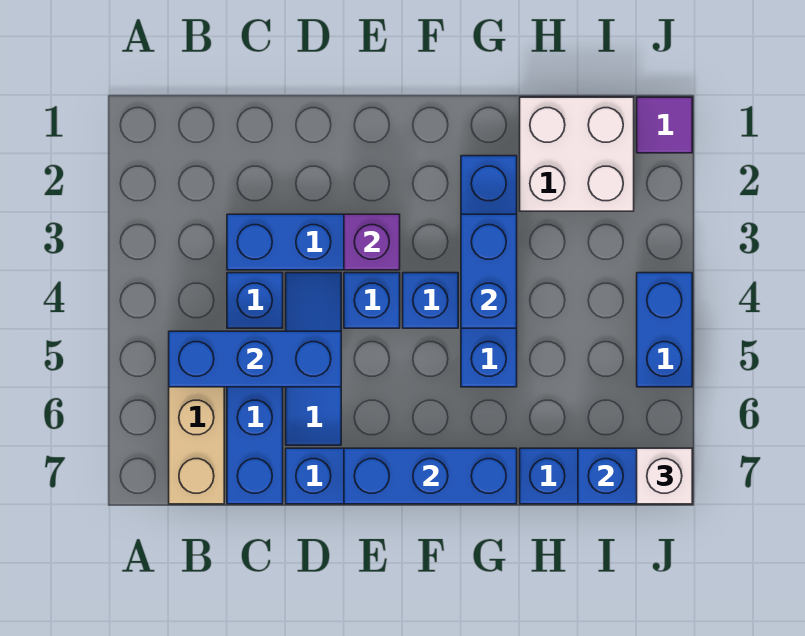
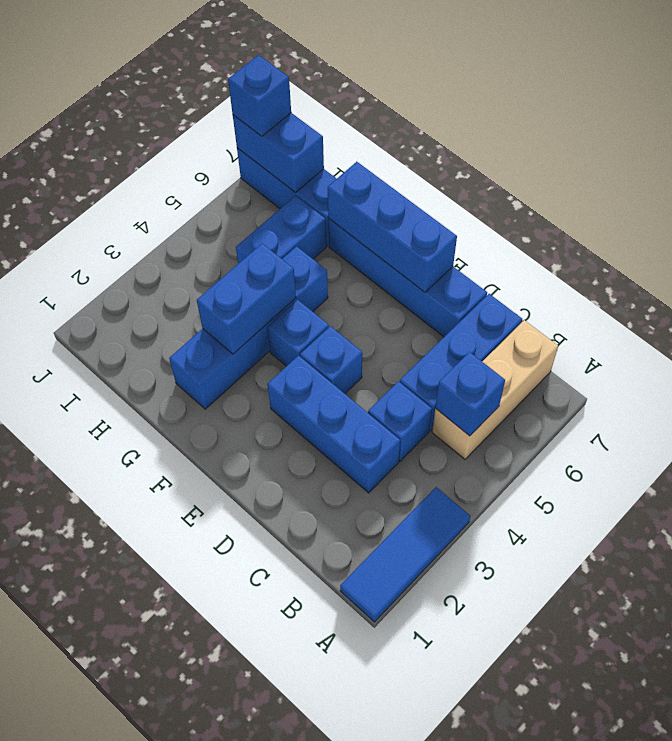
blue 1x3 brick [169,331,341,387] -> blue 1x1 brick [435,352,505,436]
blue 1x3 tile [286,273,341,445] -> blue 1x3 tile moved to [340,487,470,622]
purple 1x1 brick [344,214,400,270] -> none
white 2x2 brick [520,97,634,211] -> none
purple 1x1 tile [637,97,692,153] -> none
blue 1x2 brick [637,273,692,387] -> blue 1x2 brick moved to [236,196,326,264]
white 1x1 brick [637,448,692,504] -> blue 1x1 brick [228,55,291,136]

